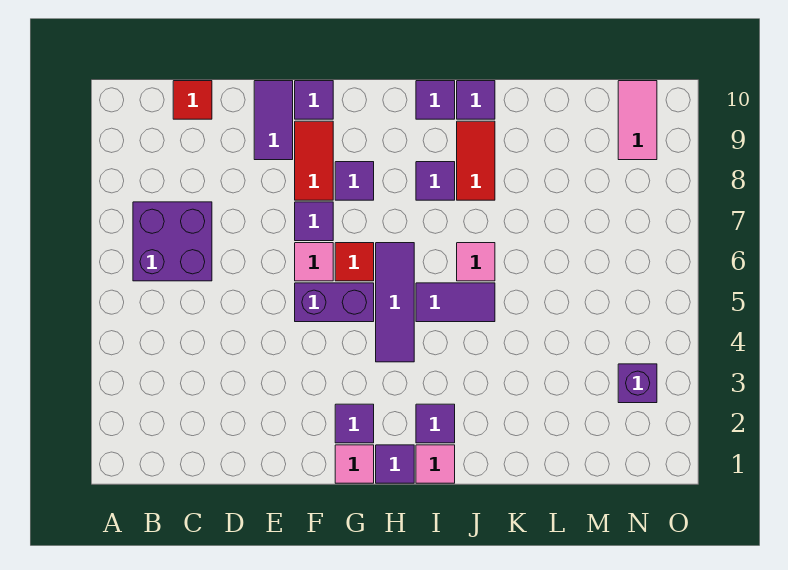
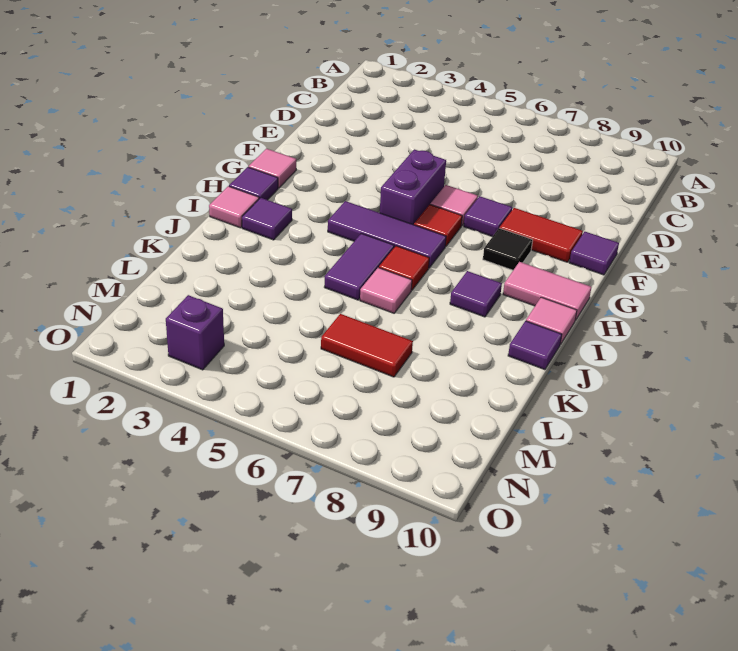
purple 2x2 brick [133,202,212,281] -> none
red 1x1 tile [173,81,212,119] -> red 1x1 tile moved to [379,246,429,290]
purple 1x2 tile [254,81,293,160] -> none
purple 1x1 tile [335,404,374,443] -> none
purple 1x1 tile [335,162,374,200] -> black 1x1 tile [483,228,533,270]
purple 1x1 tile [416,81,455,119] -> pink 1x1 tile [526,297,577,344]
red 1x2 tile [457,121,495,200] -> red 1x2 tile moved to [321,314,413,377]
pink 1x2 tile [618,81,657,160] -> pink 1x2 tile moved to [503,262,591,320]

